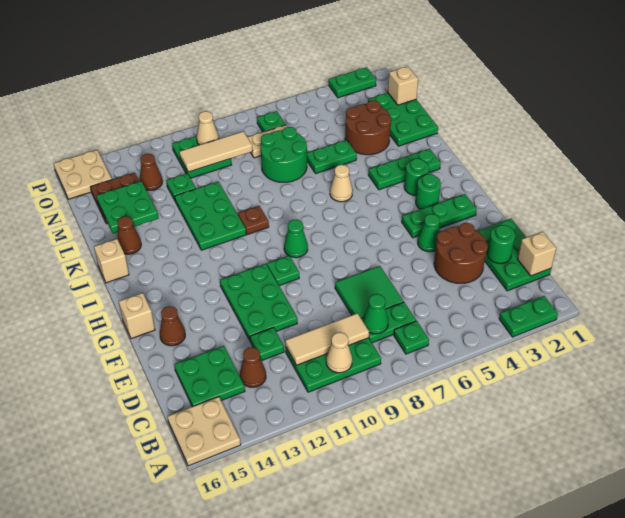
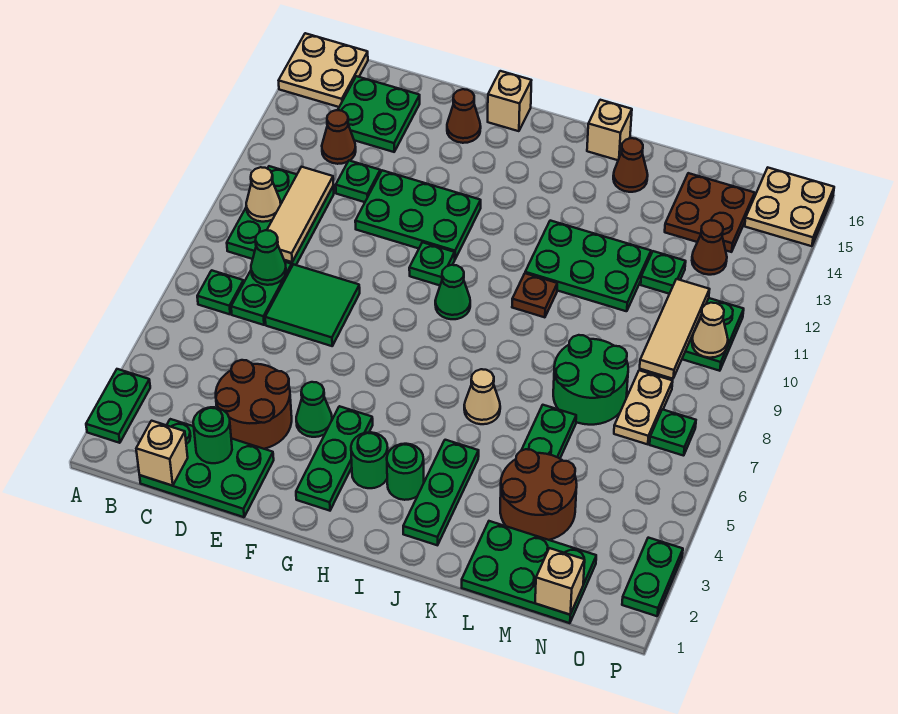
green 2x2 plate [96,181,158,233] -> none

